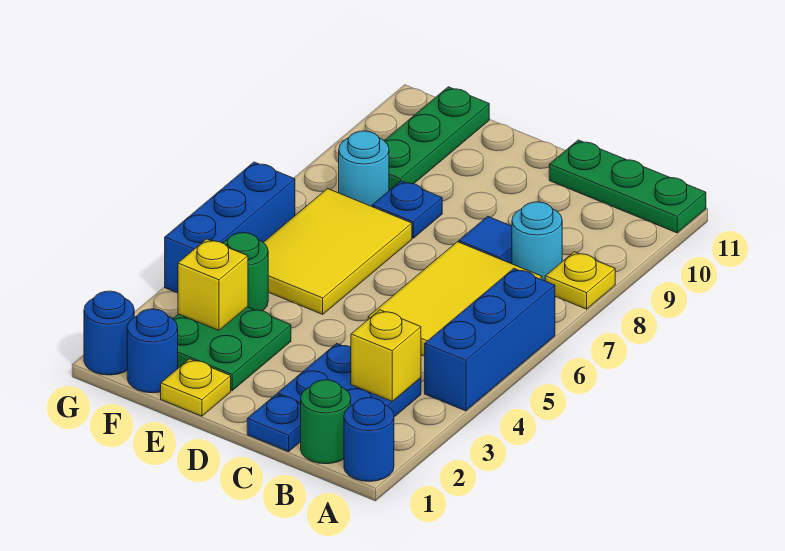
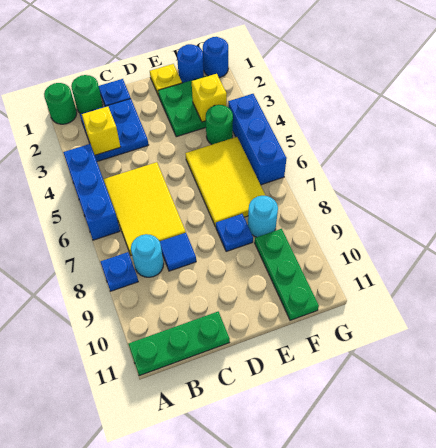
blue 1x1 round brick [344,398,394,482] -> green 1x1 round brick [44,83,77,124]
yellow 1x1 plate [545,252,615,309] -> blue 1x1 plate [101,252,138,291]

